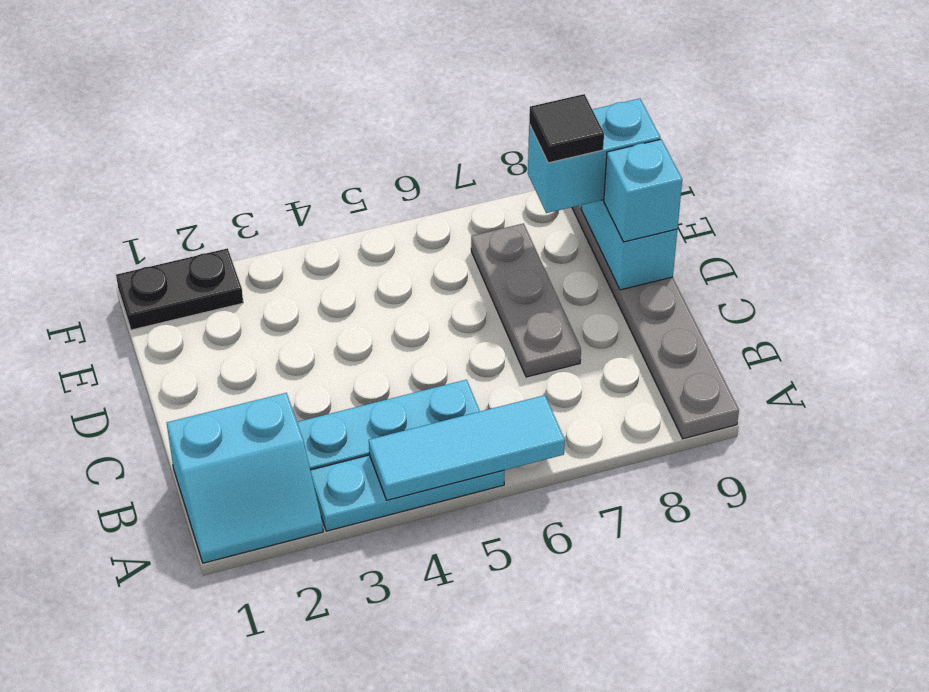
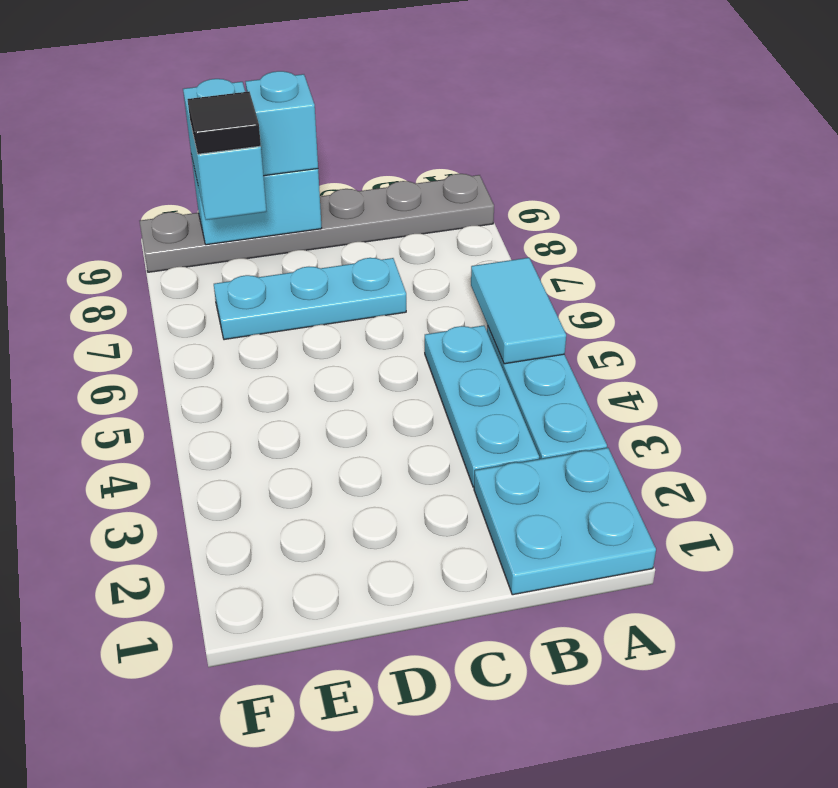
cyan 2x2 slope [167,393,323,563] -> cyan 2x2 plate [474,448,656,595]
cyan 1x3 tile [369,395,565,500] -> cyan 1x2 tile [471,258,566,364]
grey 1x3 plate [471,224,581,377] -> cyan 1x3 plate [214,258,406,340]
black 1x2 plate [116,248,243,330] -> none

